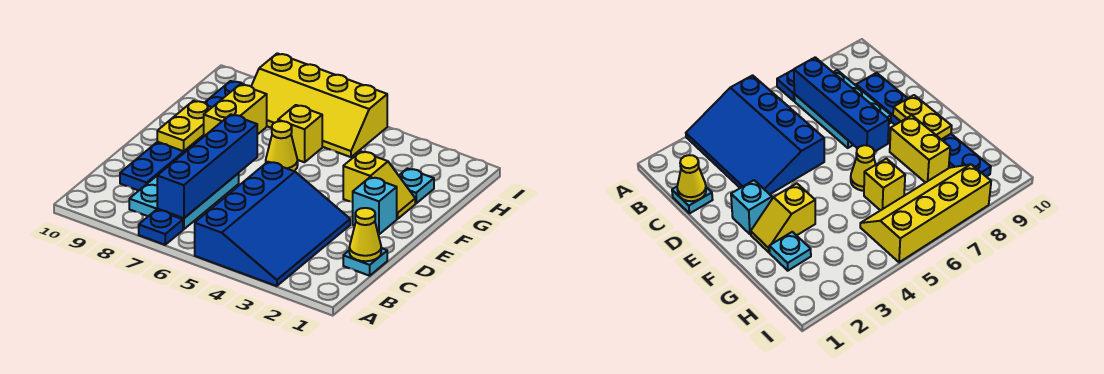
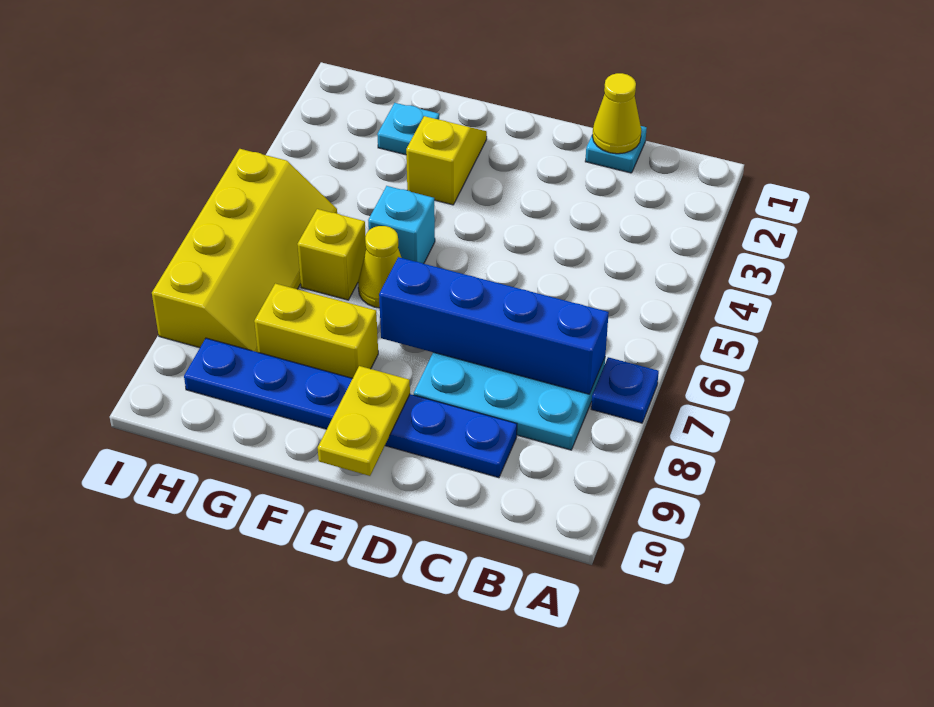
blue 3x4 slope [195,162,350,286] -> none
cyan 1x1 brick [353,177,397,234] -> cyan 1x1 brick moved to [368,186,435,264]
yellow 1x2 plate [157,101,212,151] -> yellow 1x2 plate turned to [318,366,410,476]

